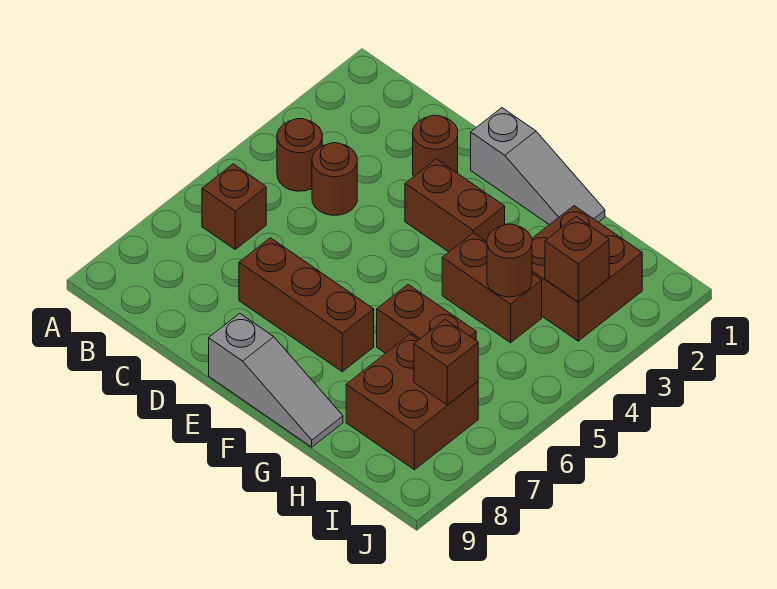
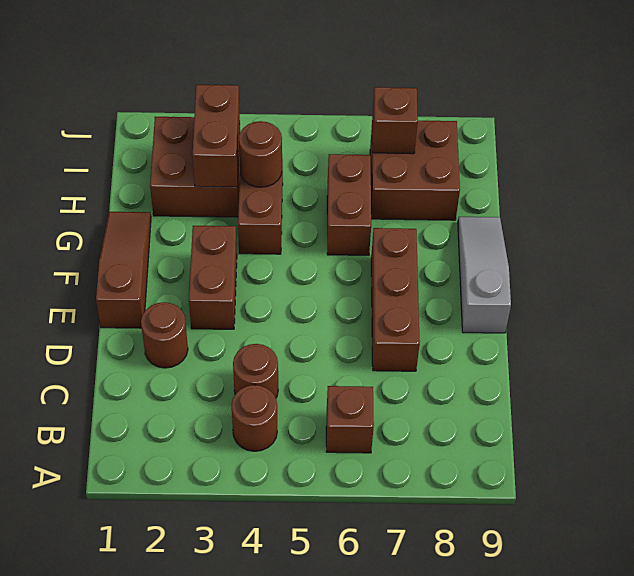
grey 1x3 slope [471,108,605,225] -> brown 1x3 slope [96,212,151,328]
brown 1x1 brick [545,217,609,302] -> brown 1x2 brick [192,85,240,187]

